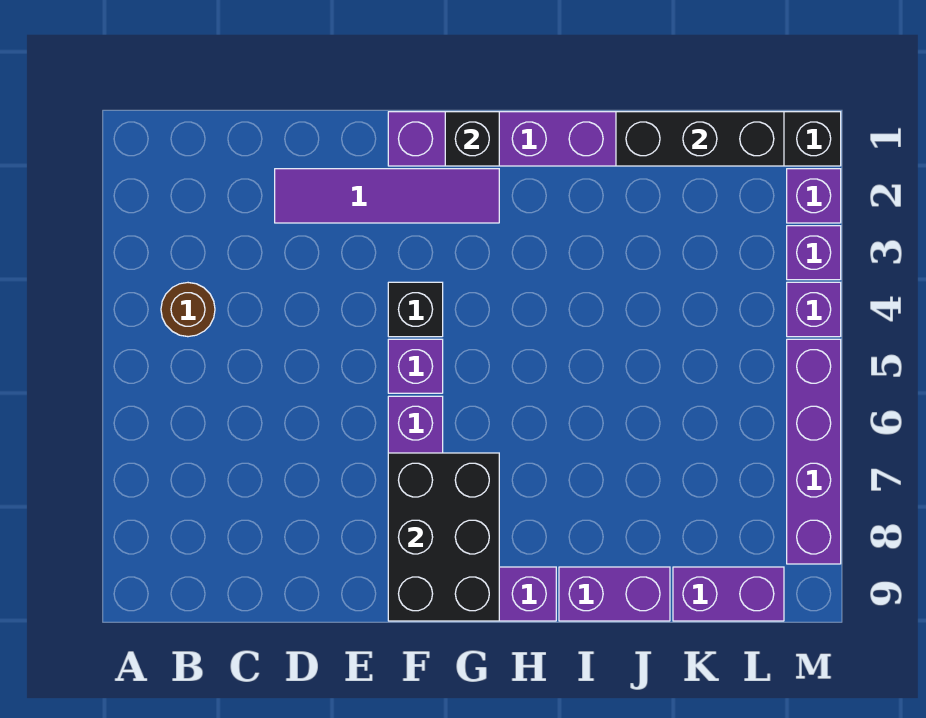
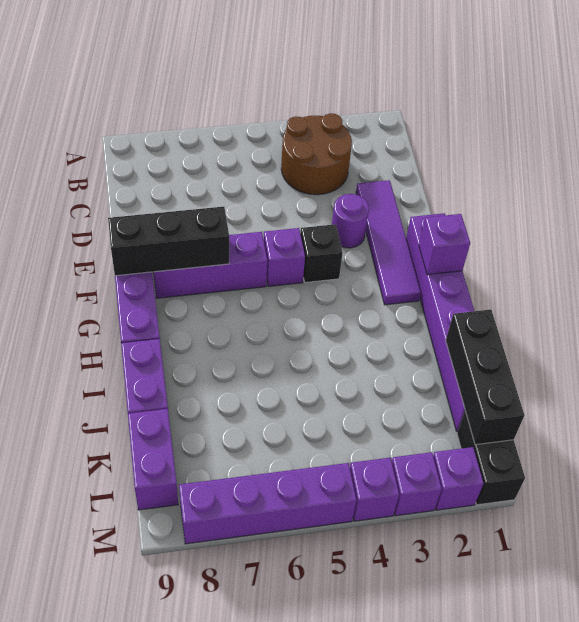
brown 1x1 round brick [161,283,215,337] -> brown 2x2 round brick [281,113,352,195]
none -> purple 1x1 round brick [332,194,369,248]
black 2x3 brick [388,453,499,621] -> black 1x3 brick [108,207,229,276]
black 1x1 brick [445,112,499,166] -> purple 1x1 brick [419,214,470,275]

